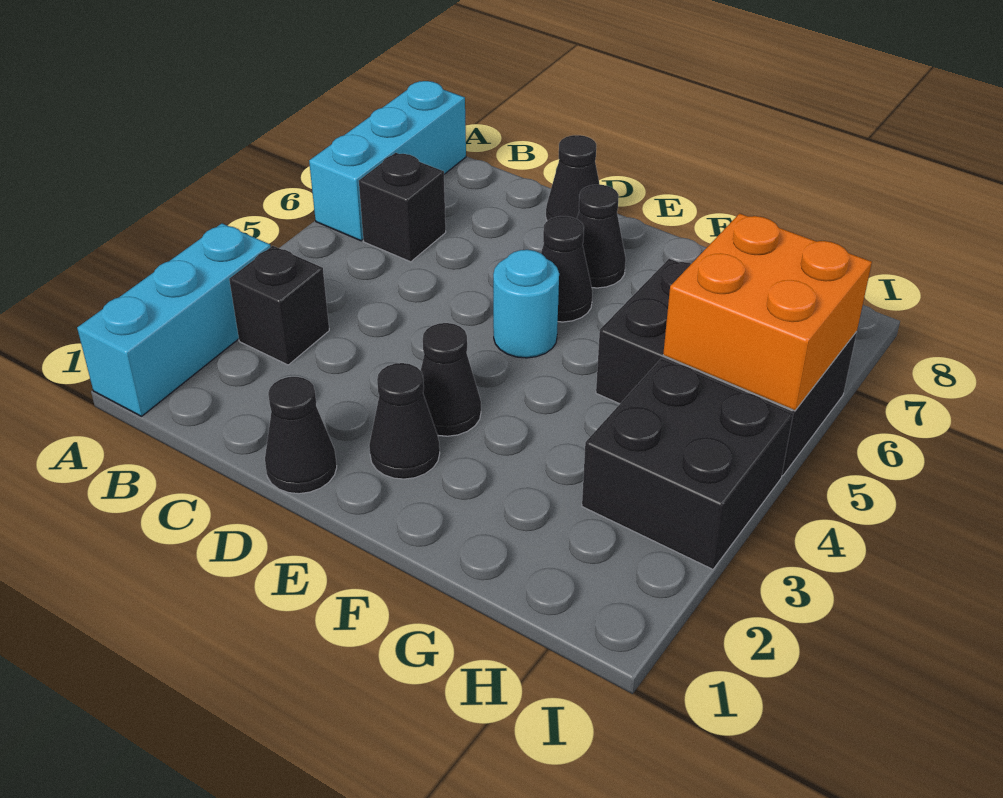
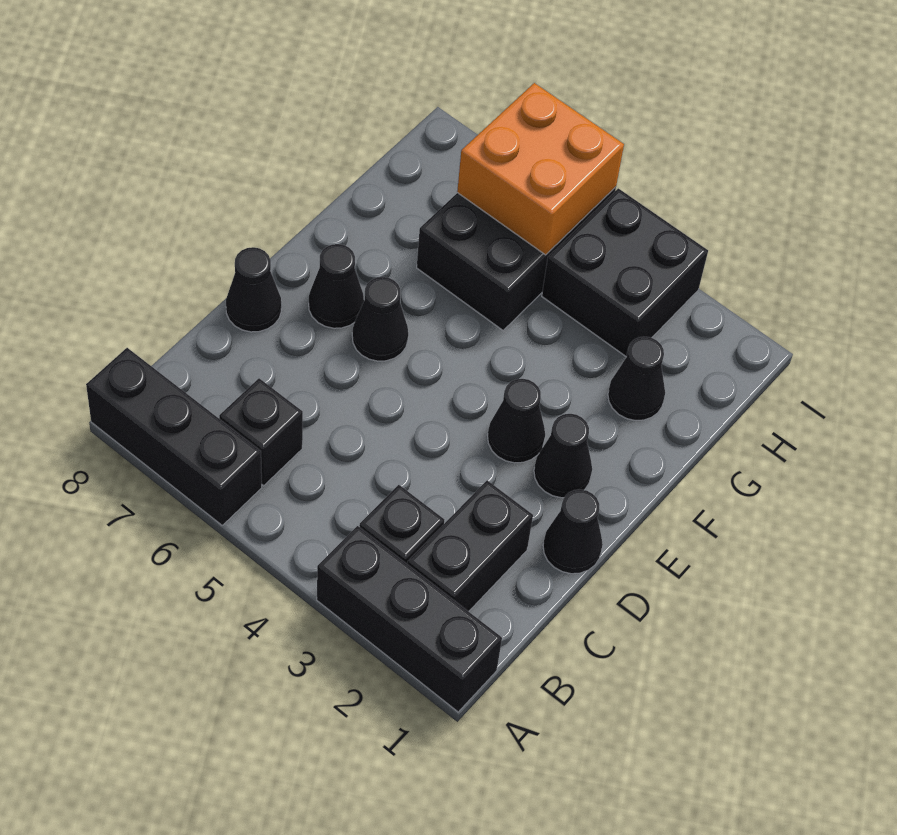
cyan 1x3 brick [77,224,270,416] -> black 1x3 brick [317,526,502,712]
cyan 1x3 brick [309,81,466,241] -> black 1x3 brick [86,348,262,525]
none -> black 1x2 brick [408,480,533,611]
cyan 1x1 round brick [493,250,559,358] -> none
none -> black 1x1 cone [608,337,665,420]

